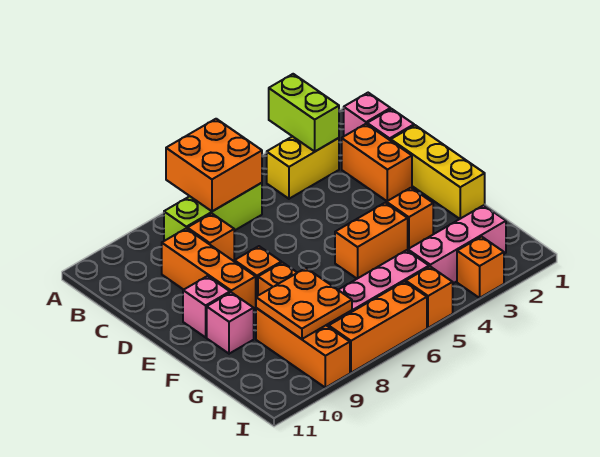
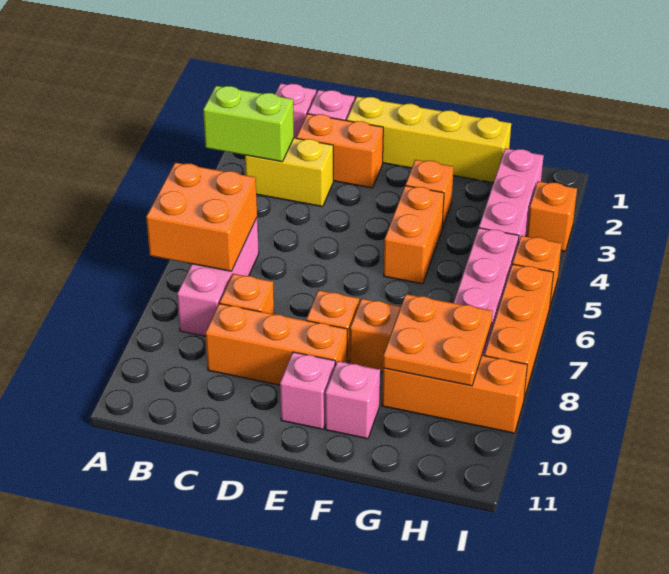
yellow 1x2 brick [267,136,339,199] -> yellow 1x2 brick turned to [245,138,333,207]
lime 1x3 brick [164,183,262,241] -> pink 1x3 brick [177,218,259,336]
yellow 1x3 brick [391,125,485,219] -> yellow 1x4 brick [347,97,511,183]

